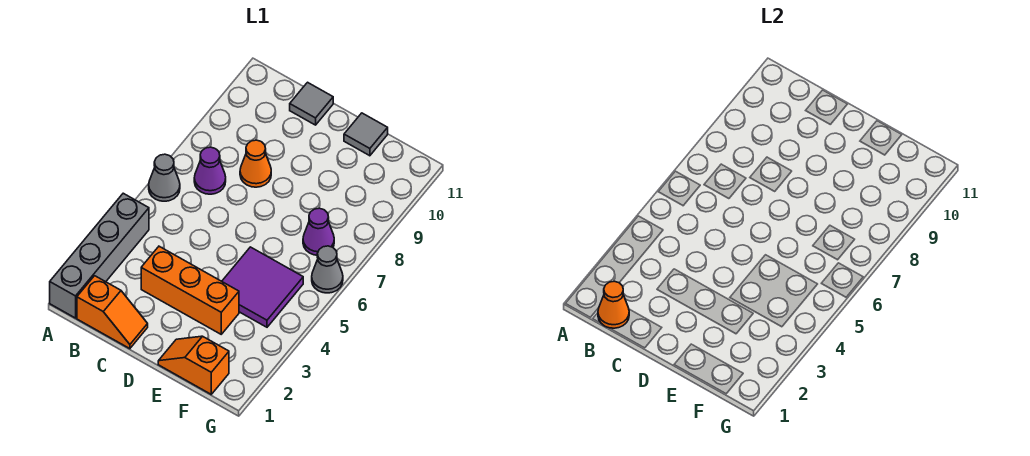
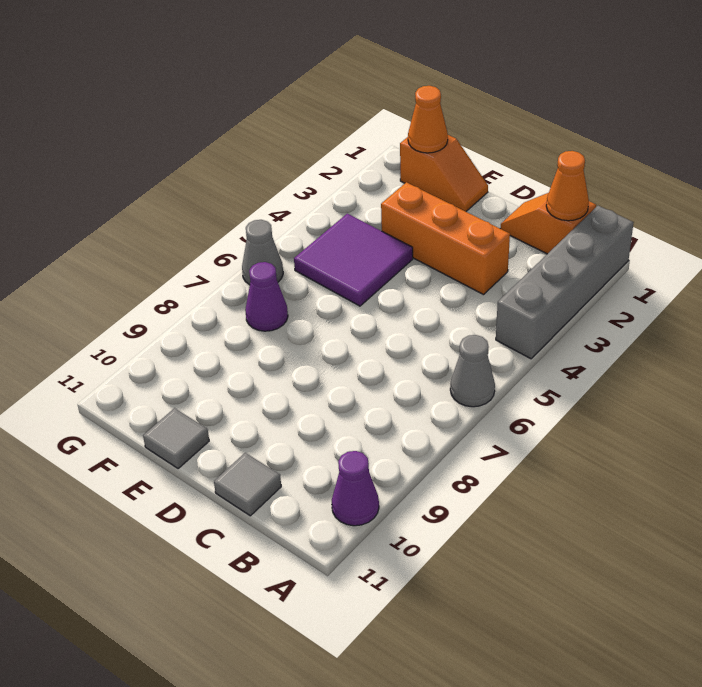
purple 1x1 cone [194,147,226,194] -> purple 1x1 cone moved to [332,451,379,526]
orange 1x1 cone [240,140,271,187] -> orange 1x1 cone moved to [408,86,448,153]

